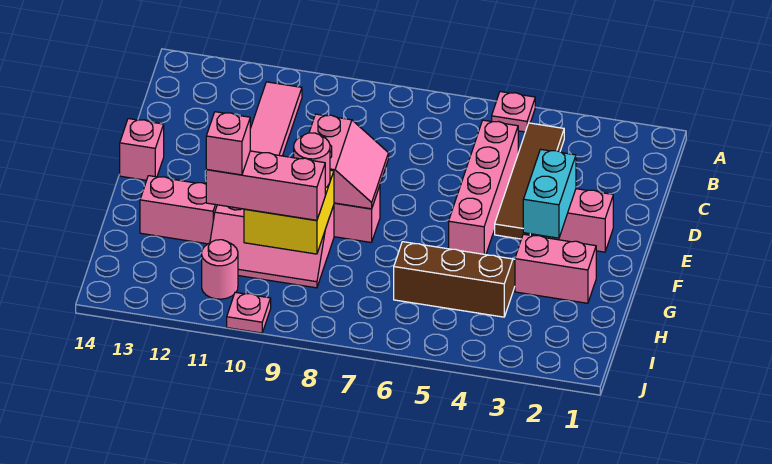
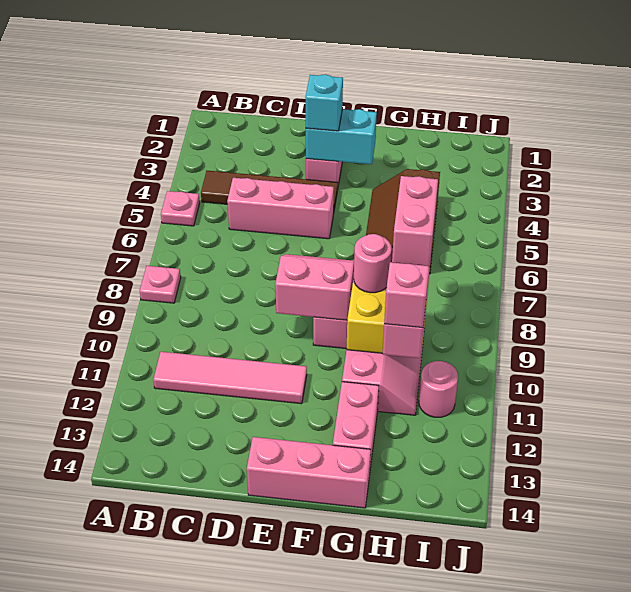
pink 1x4 brick [449,120,518,255] -> pink 1x3 brick [227,178,334,239]
none -> cyan 1x1 brick [305,74,343,131]
pink 1x1 brick [120,119,164,180] -> pink 1x3 brick [247,437,371,508]
pink 1x2 brick [515,234,596,303] -> pink 1x2 brick moved to [392,176,438,267]
pink 1x1 plate [227,292,271,333] -> pink 1x1 plate moved to [140,266,181,303]

